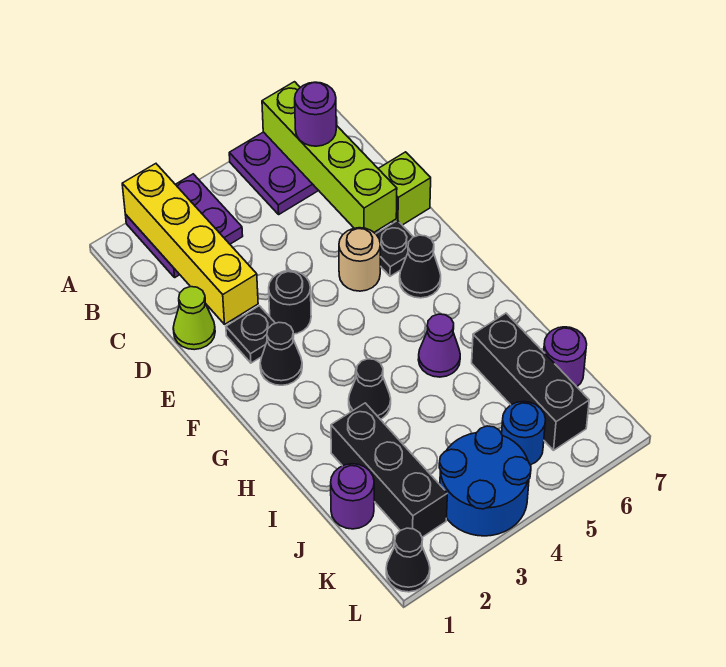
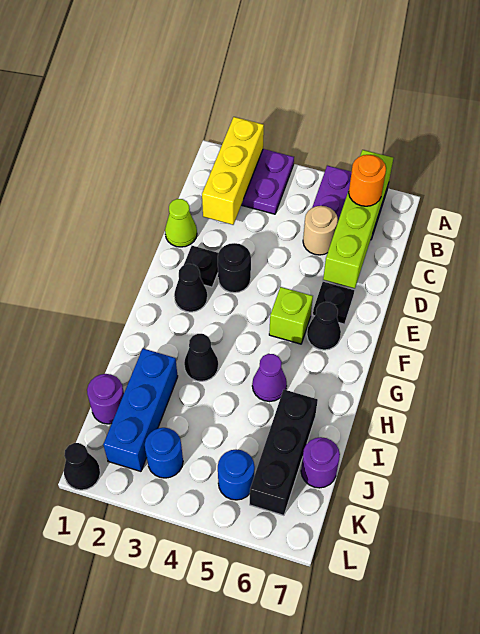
yellow 1x4 brick [122,164,258,324] -> yellow 1x3 brick [202,117,264,225]
purple 1x1 round brick [295,82,336,146] -> orange 1x1 round brick [349,155,386,206]
lime 1x1 brick [378,152,431,225] -> lime 1x1 brick moved to [269,287,313,344]
tan 1x1 round brick [339,228,380,291] -> tan 1x1 round brick moved to [303,206,338,255]
black 1x3 brick [331,403,447,537] -> blue 1x3 brick [103,348,178,471]
blue 2x2 round brick [439,426,531,536] -> blue 1x1 round brick [145,428,183,478]

